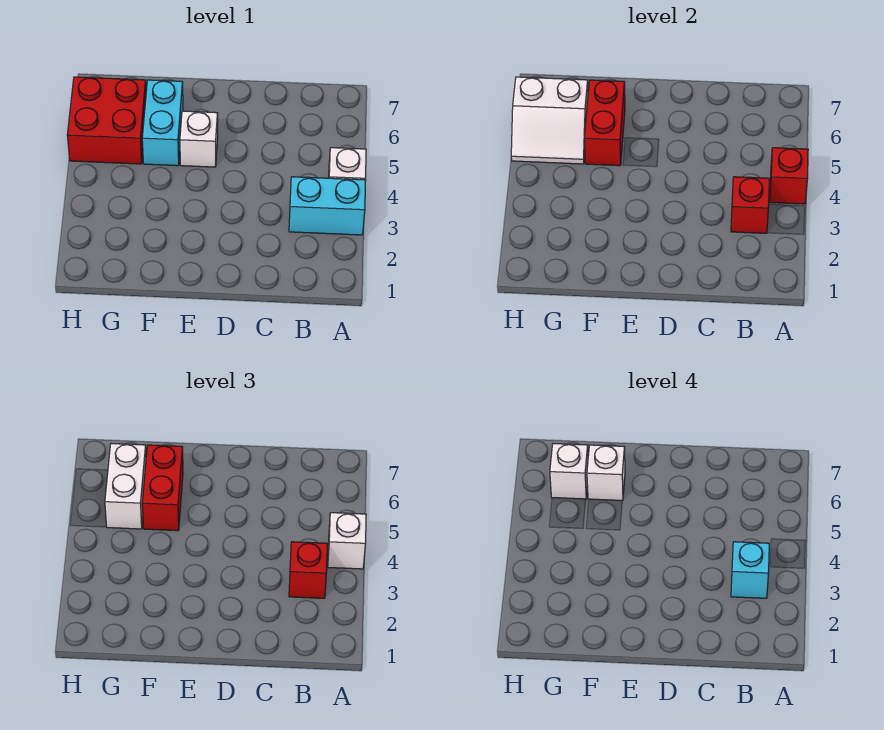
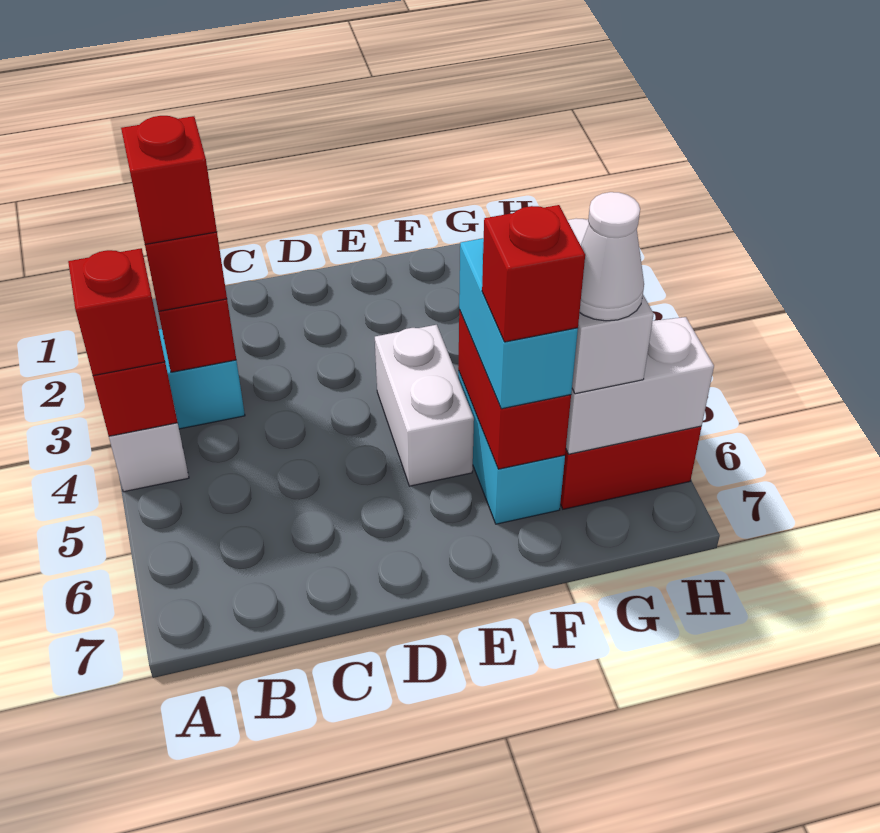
white 1x1 brick [328,513,366,569] -> red 1x1 brick [68,248,165,376]
cyan 1x1 brick [731,542,769,598] -> red 1x1 brick [121,116,217,244]
white 1x1 brick [180,111,218,167] -> white 1x2 brick [375,325,474,486]
red 1x2 brick [142,445,183,531] -> cyan 1x2 brick [459,238,578,409]
white 1x1 brick [587,445,625,501] -> red 1x1 brick [482,205,585,342]
white 1x1 brick [550,444,588,499] -> white 1x1 cone [580,192,644,321]

